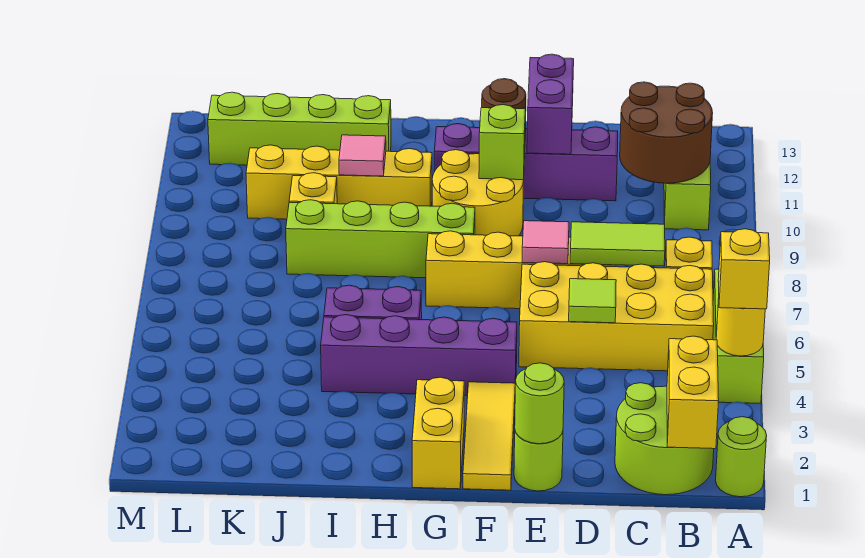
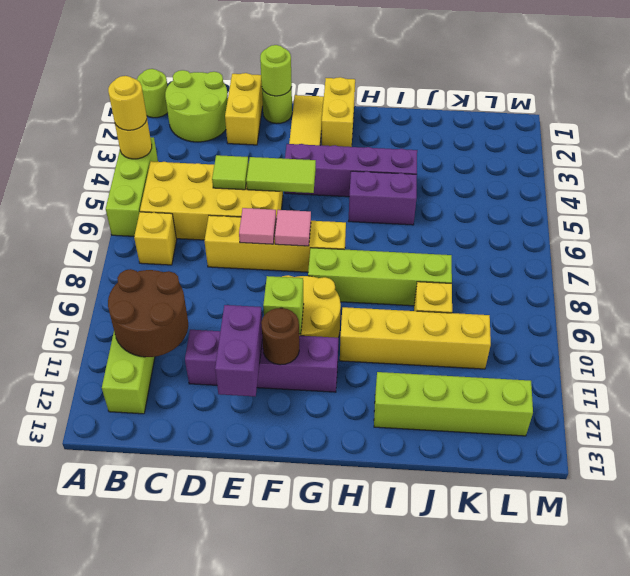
yellow 1x1 brick [718,229,770,309] -> yellow 1x1 round brick [108,76,147,130]
yellow 1x2 brick [667,336,719,449] -> yellow 1x2 brick moved to [225,73,263,145]
lime 1x2 tile [570,222,665,266] -> lime 1x2 tile moved to [246,157,316,193]
pink 1x1 tile [339,135,386,176] -> pink 1x1 tile moved to [275,210,311,246]

